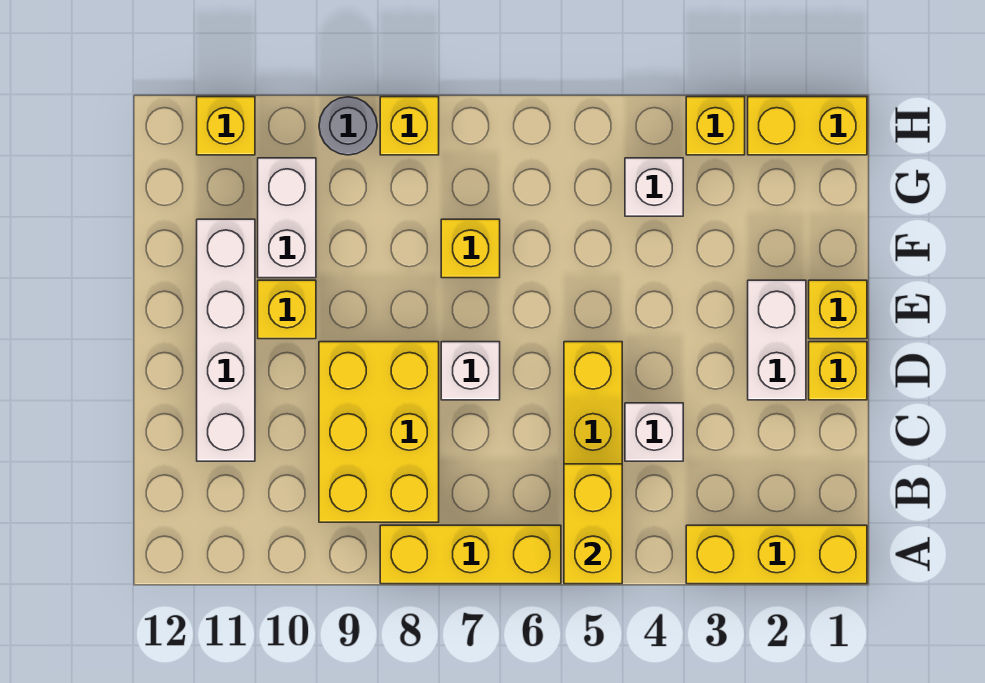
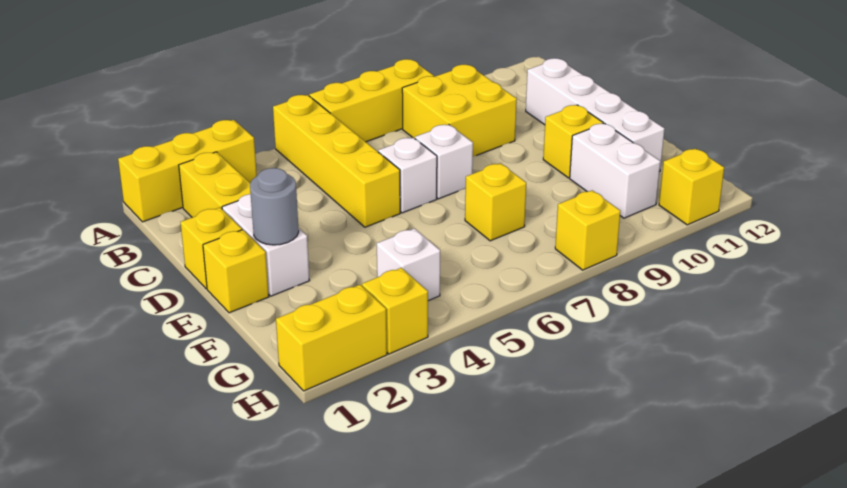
yellow 1x2 brick [564,464,622,584] -> yellow 1x2 brick moved to [179,152,251,217]
yellow 2x3 brick [319,342,439,522] -> yellow 2x2 brick [402,65,517,156]
white 1x1 brick [625,403,683,461] -> white 1x1 brick moved to [378,137,437,213]
grey 1x1 round brick [319,97,377,155] -> grey 1x1 round brick moved to [250,168,299,245]

